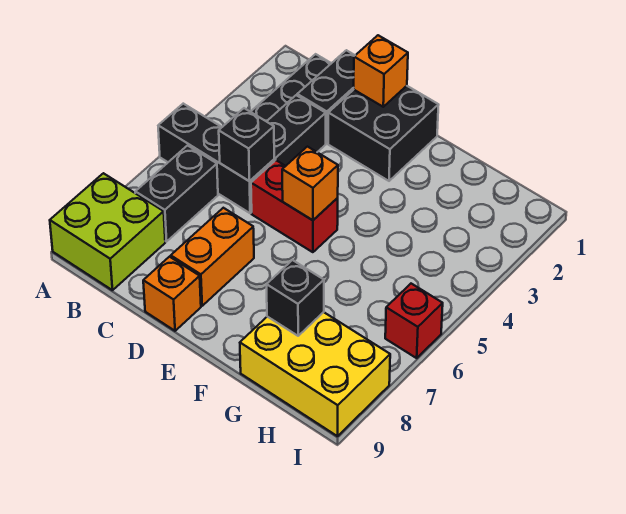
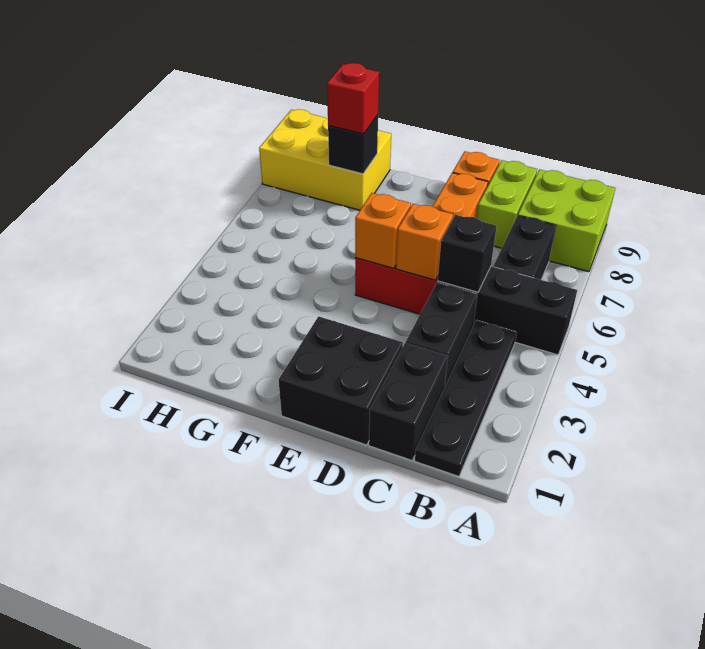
none -> lime 1x2 brick [477,160,537,248]
orange 1x1 brick [354,35,408,107] -> orange 1x1 brick moved to [396,204,453,280]
red 1x1 brick [385,284,443,358] -> red 1x1 brick moved to [327,63,379,134]

